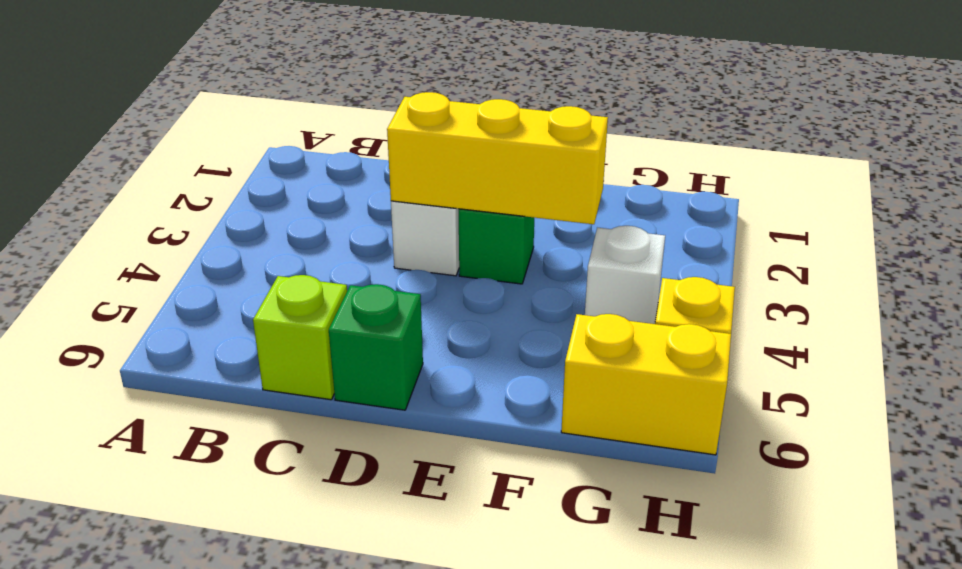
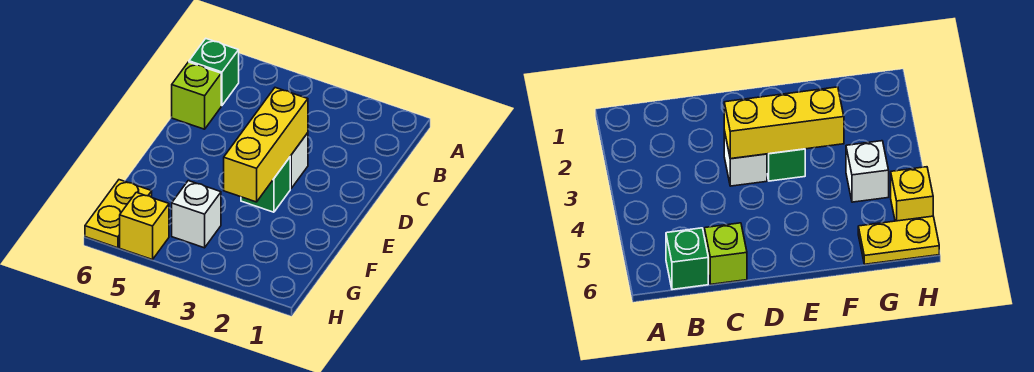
green 1x1 brick [329,284,423,410] -> green 1x1 brick moved to [189,39,239,106]
yellow 1x2 brick [561,314,731,455] -> yellow 1x2 plate [85,180,152,248]

